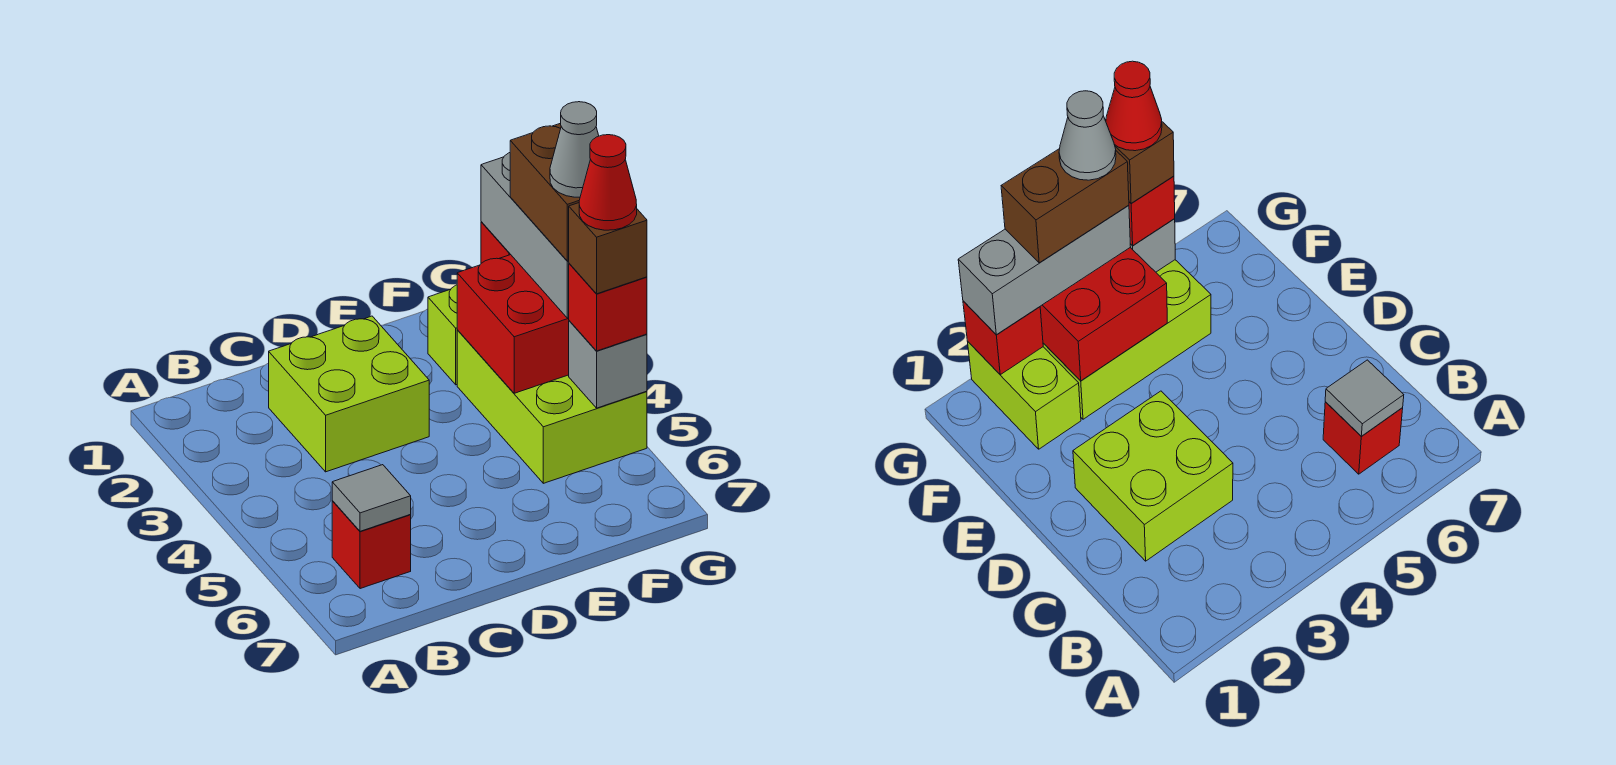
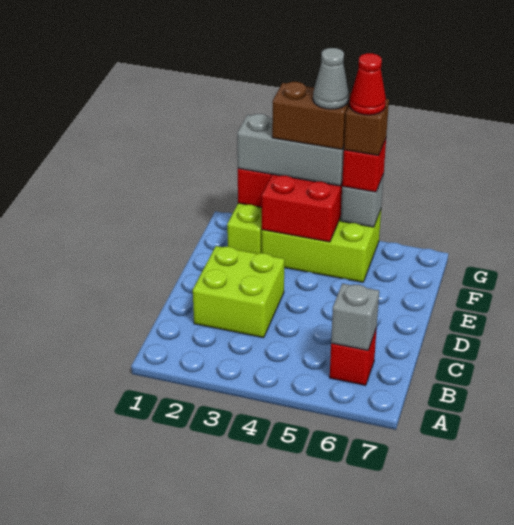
grey 1x1 tile [332,465,411,531] -> grey 1x1 brick [331,283,379,350]

